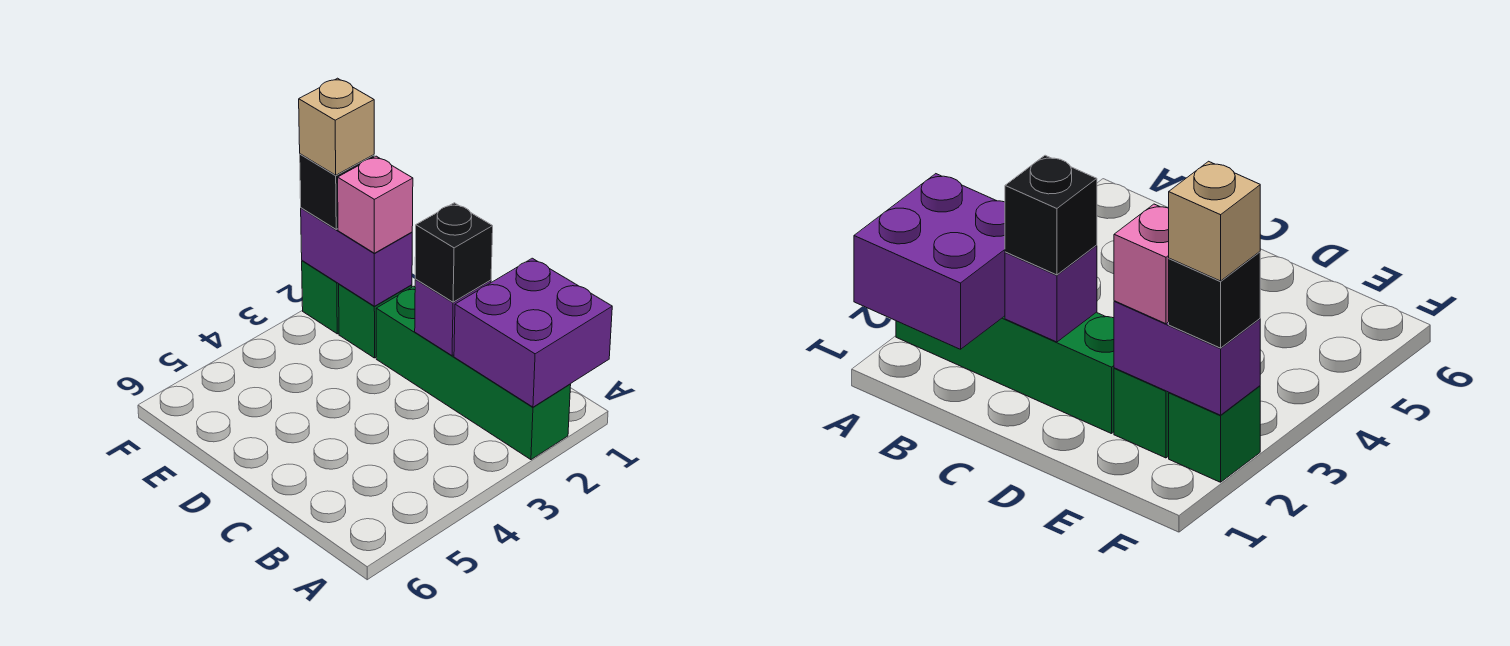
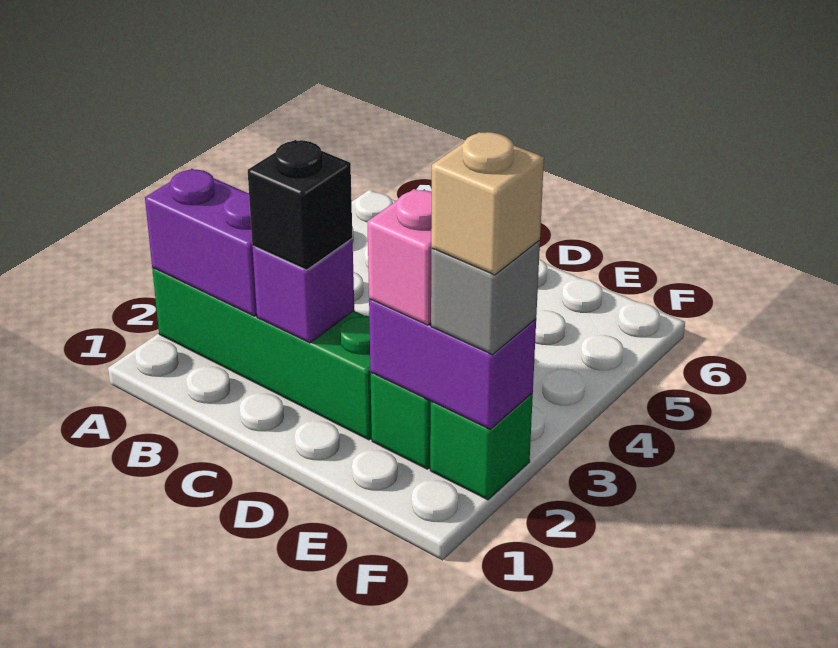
purple 2x2 brick [454,258,612,407] -> purple 1x2 brick [145,169,257,316]
black 1x1 brick [300,154,374,229] -> grey 1x1 brick [431,240,540,355]

